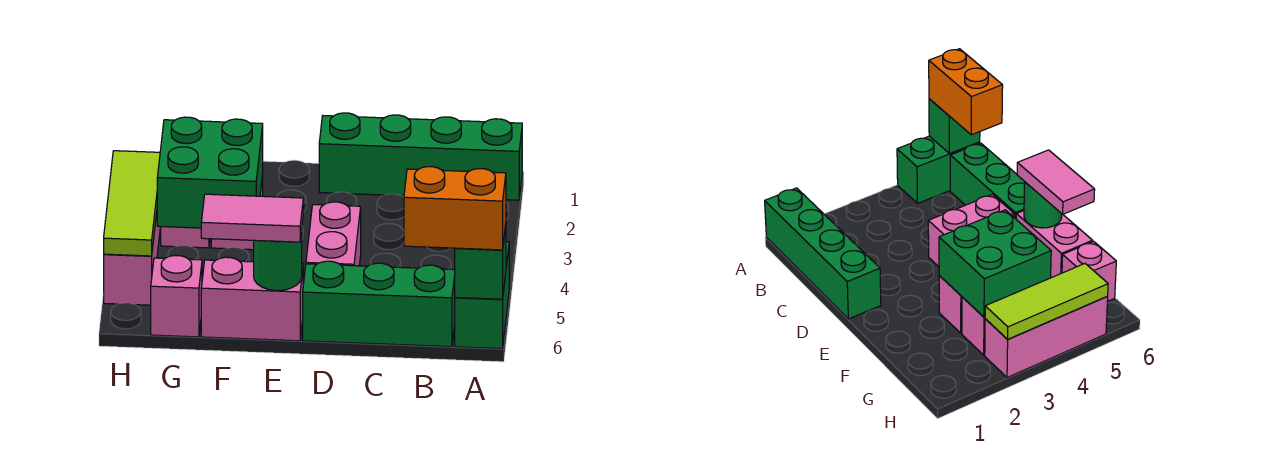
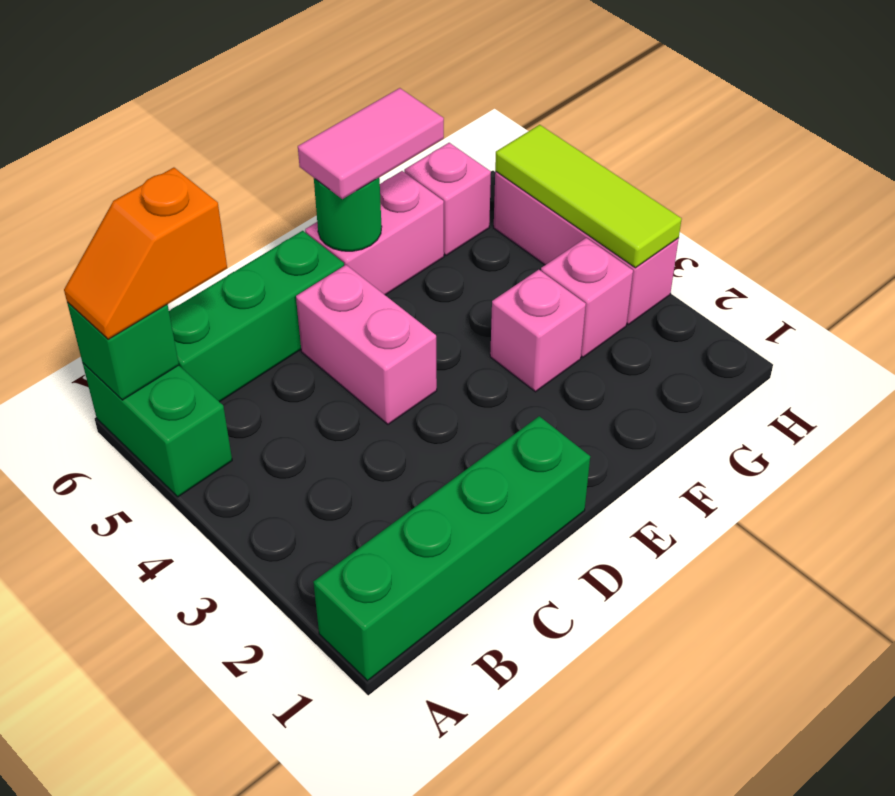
orange 1x2 brick [404,167,506,250] -> orange 1x2 slope [64,168,227,339]
green 2x2 brick [157,117,263,228] -> none

